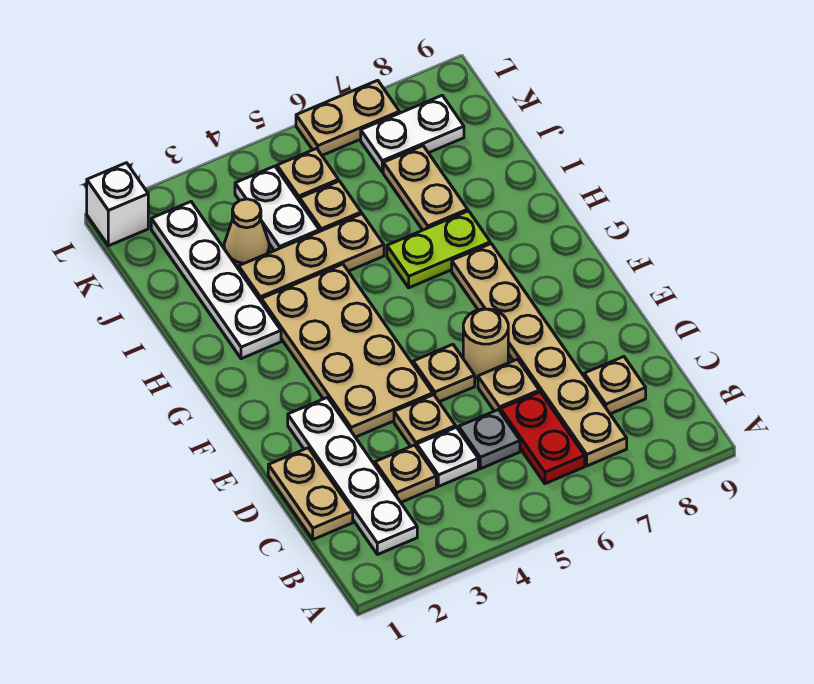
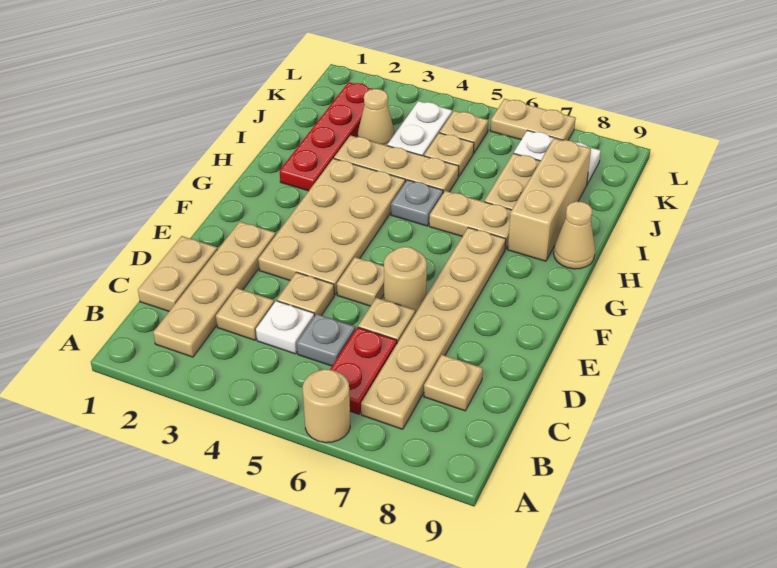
none -> tan 1x1 round brick [303,369,350,443]
white 1x4 plate [288,397,417,555] -> tan 1x4 plate [153,222,276,357]
white 1x4 plate [151,202,281,359] -> red 1x4 plate [280,82,372,191]
none -> grey 1x1 plate [391,180,443,226]
lime 1x2 plate [387,211,490,288] -> tan 1x2 plate [429,191,512,249]
none -> tan 1x3 brick [508,139,591,261]
none -> tan 1x1 cone [554,201,595,269]
white 1x1 brick [87,163,148,246] -> none

